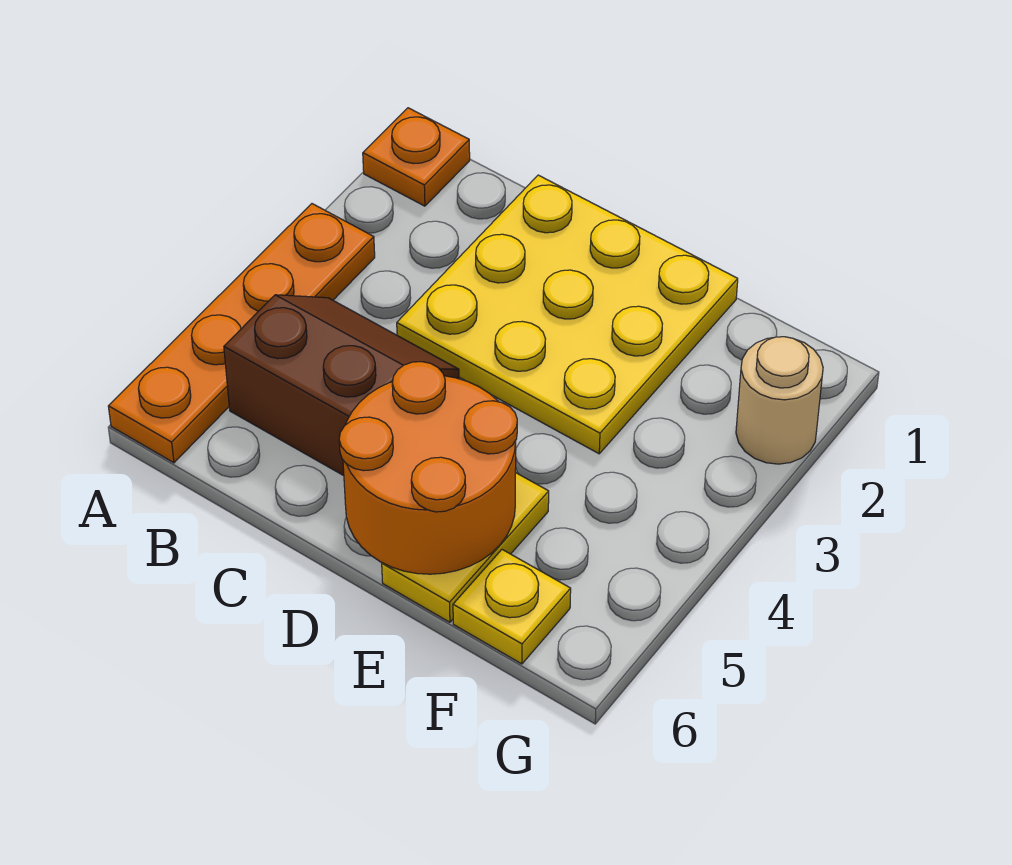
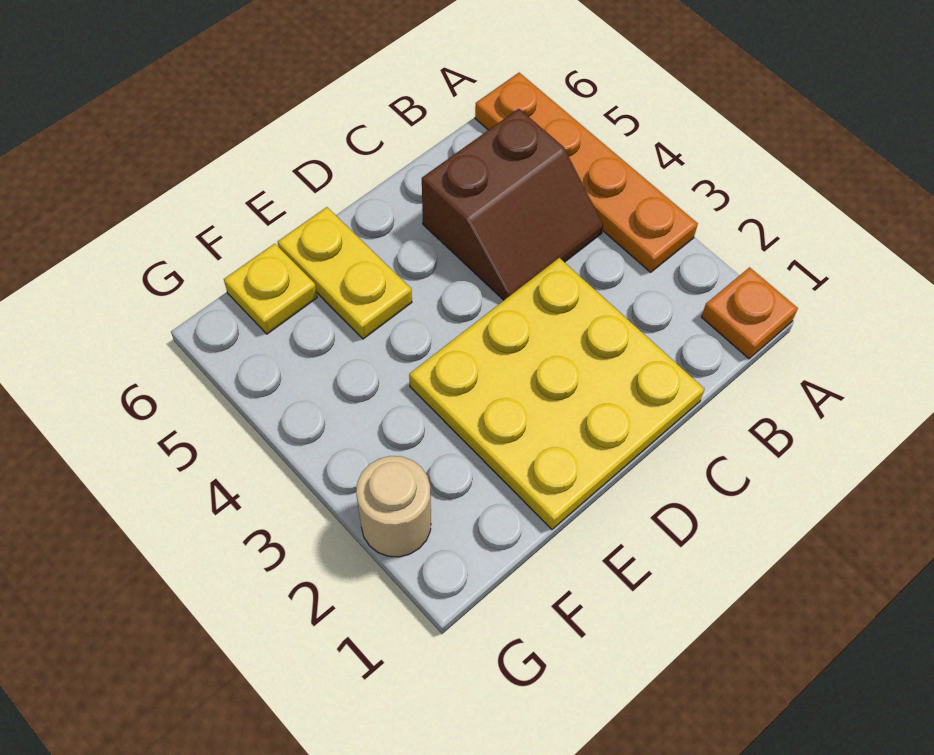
orange 2x2 round brick [339,362,517,574] -> none

